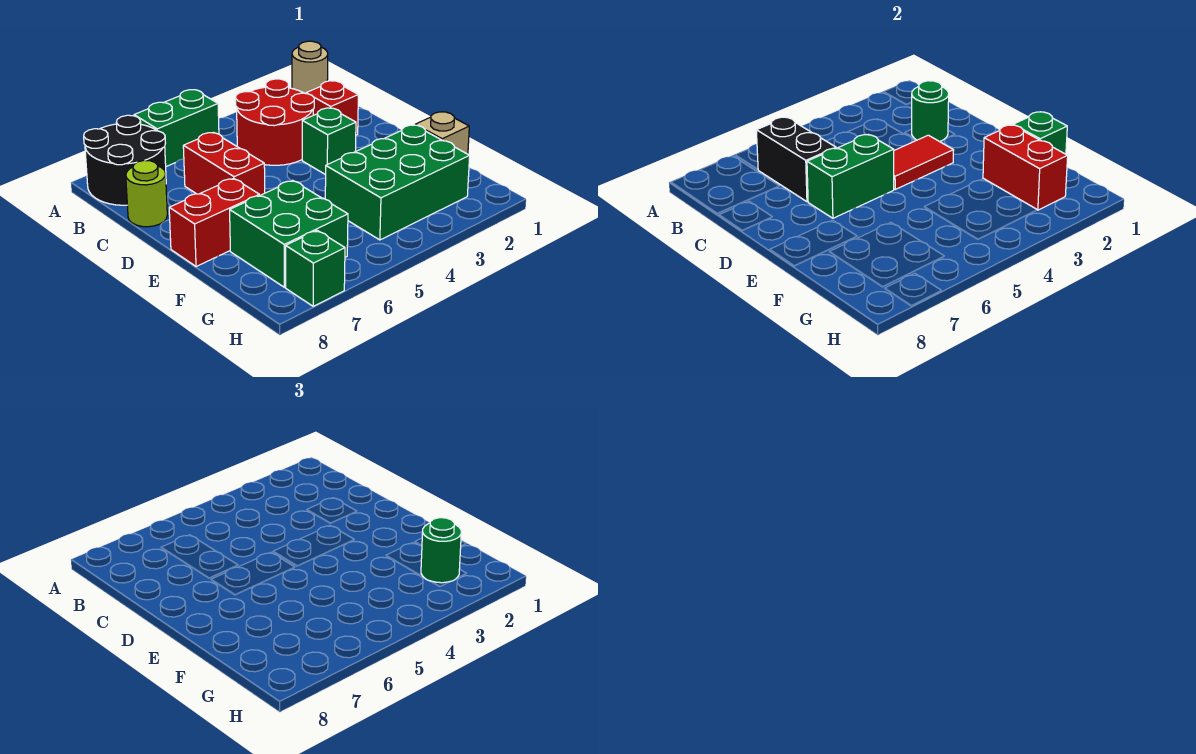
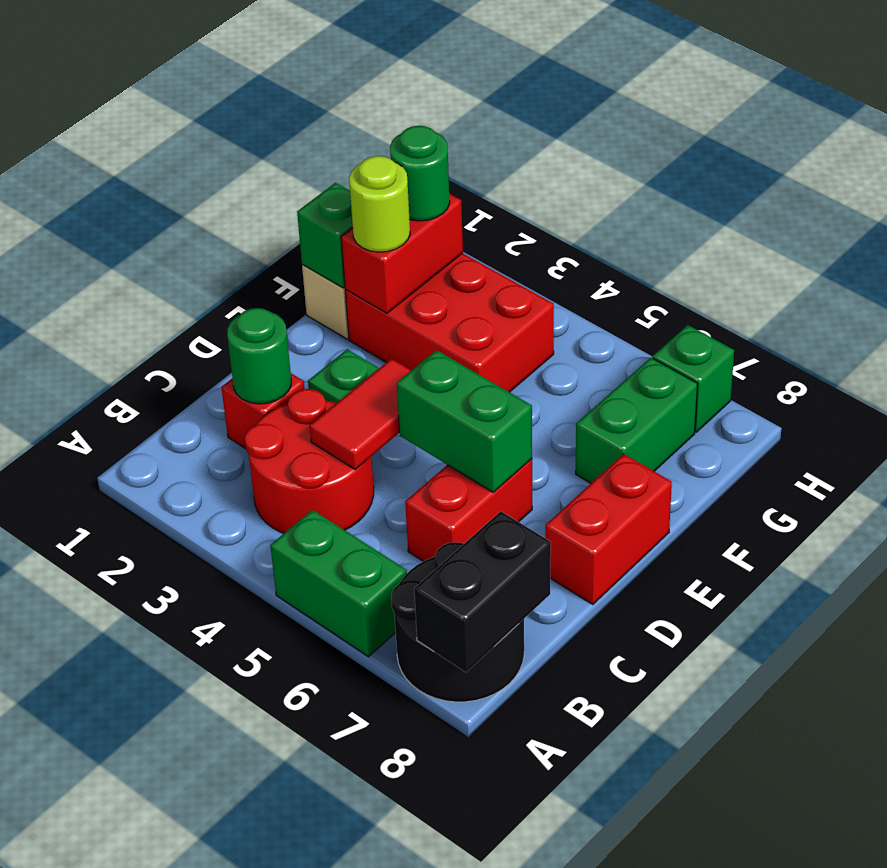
tan 1x1 round brick [292,41,328,94] -> none
black 1x2 brick [756,117,836,202] -> black 1x2 brick moved to [414,511,551,672]
lime 1x1 round brick [126,160,167,227] -> lime 1x1 round brick moved to [349,156,410,252]
red 1x2 tile [894,135,954,189] -> red 1x2 tile turned to [310,359,411,470]
red 1x2 brick [169,178,260,267] -> red 1x2 brick turned to [545,454,672,605]
green 2x3 brick [325,125,470,240] -> red 2x3 brick [345,253,554,392]
green 2x2 brick [230,181,348,287] -> green 1x2 brick [576,358,697,483]

